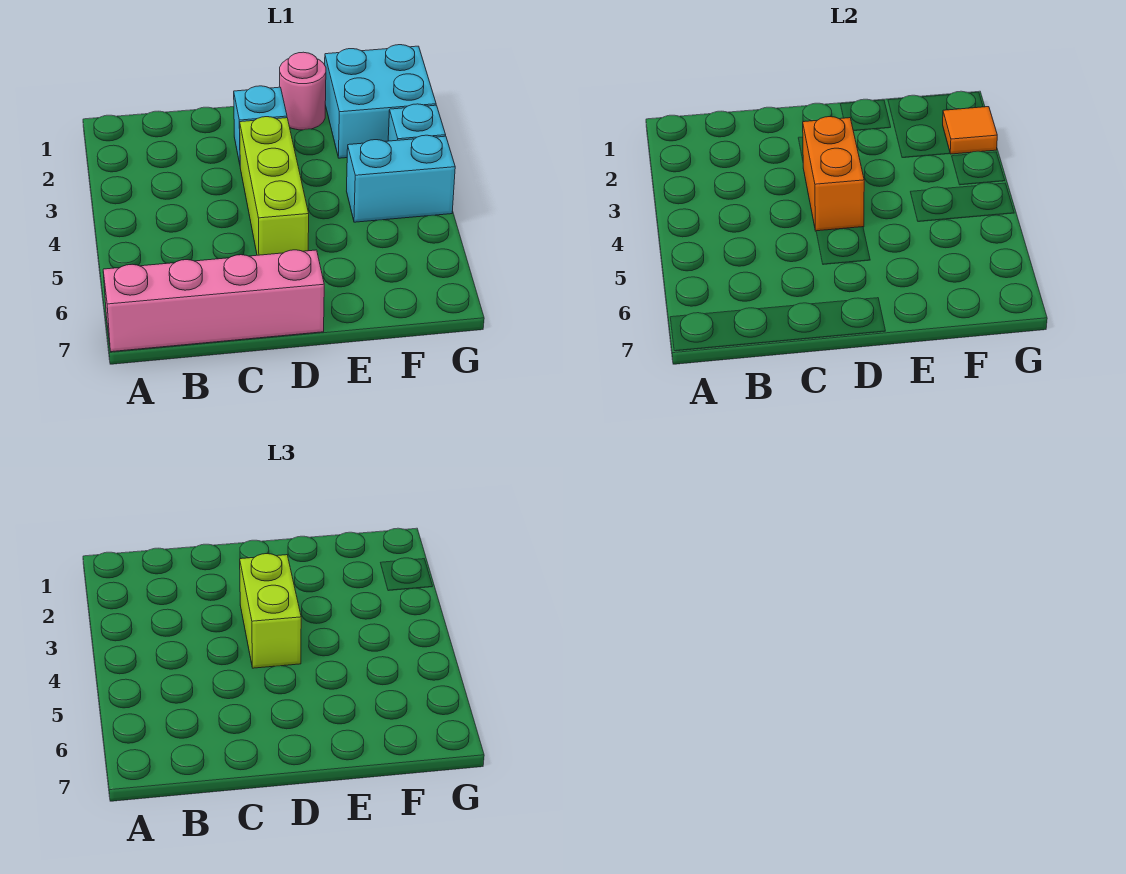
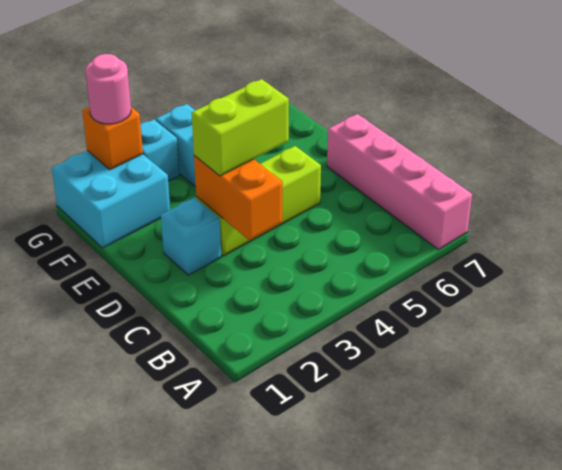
orange 1x2 brick [803,117,864,231] -> orange 1x2 brick turned to [194,156,283,240]
pink 1x1 round brick [280,52,326,130] -> pink 1x1 round brick moved to [85,54,131,124]
orange 1x1 tile [943,107,997,154] -> orange 1x1 brick [82,107,143,169]

